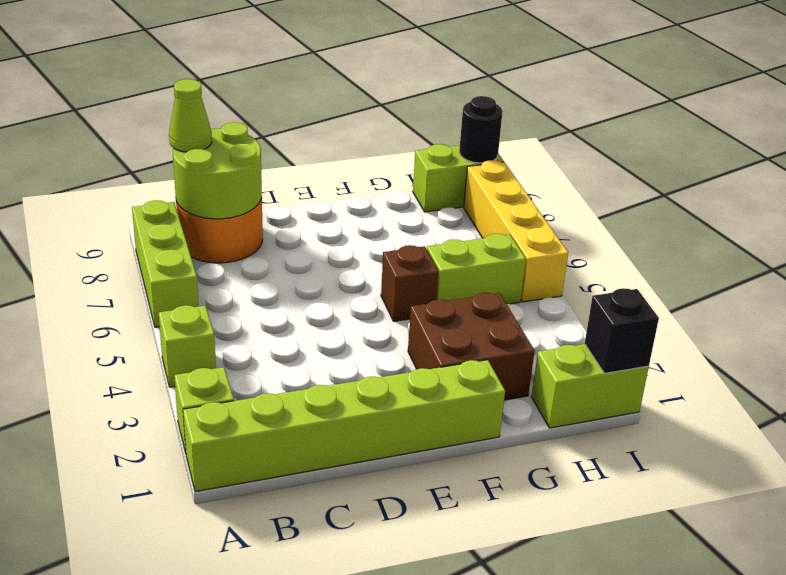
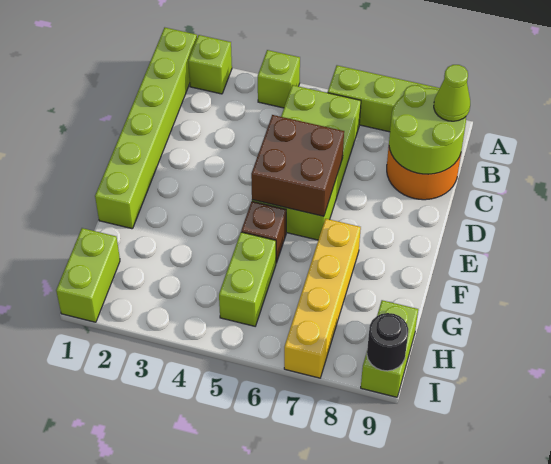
none -> lime 2x4 brick [252,85,361,240]
brown 2x2 brick [408,293,535,400] -> brown 2x2 brick moved to [251,115,344,216]
black 1x1 brick [585,288,659,373] -> none
yellow 1x4 brick [464,160,568,302] -> yellow 1x4 brick turned to [284,219,361,378]

